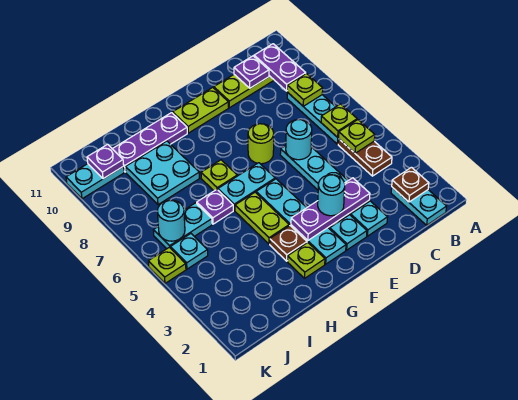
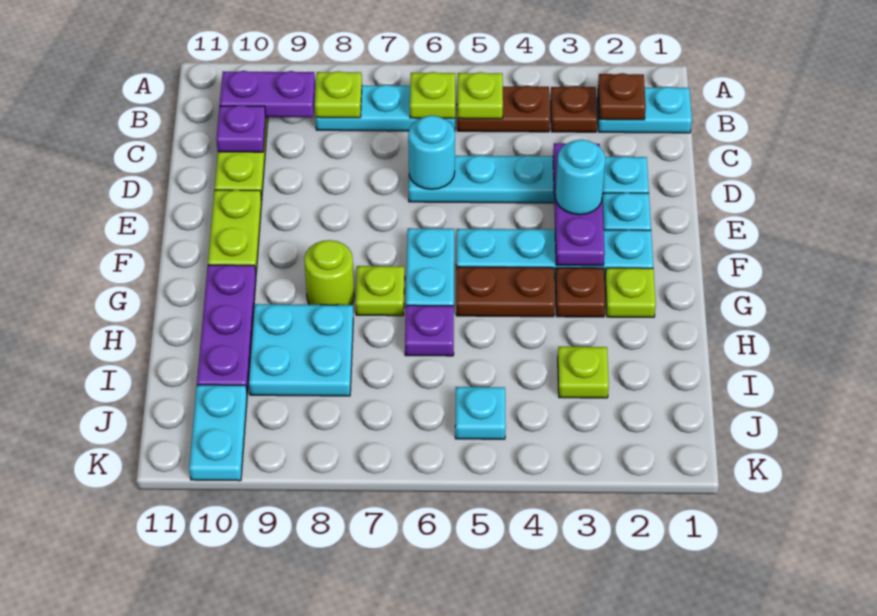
none -> brown 1x1 plate [551,86,597,132]
lime 1x1 round brick [248,124,274,164] -> lime 1x1 round brick moved to [304,240,354,305]
lime 1x2 plate [235,192,289,244] -> brown 1x2 plate [456,267,555,317]
cyan 1x2 plate [153,203,212,249] -> none
cyan 1x1 round brick [157,200,185,241] -> none
purple 1x1 plate [87,144,124,179] -> none
lime 1x1 plate [148,247,186,283] -> lime 1x1 plate moved to [558,347,609,398]

